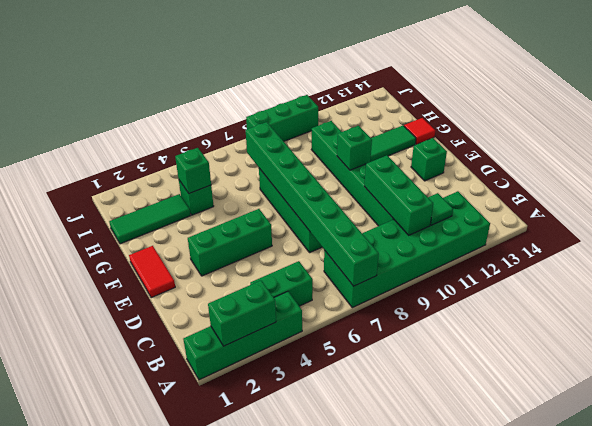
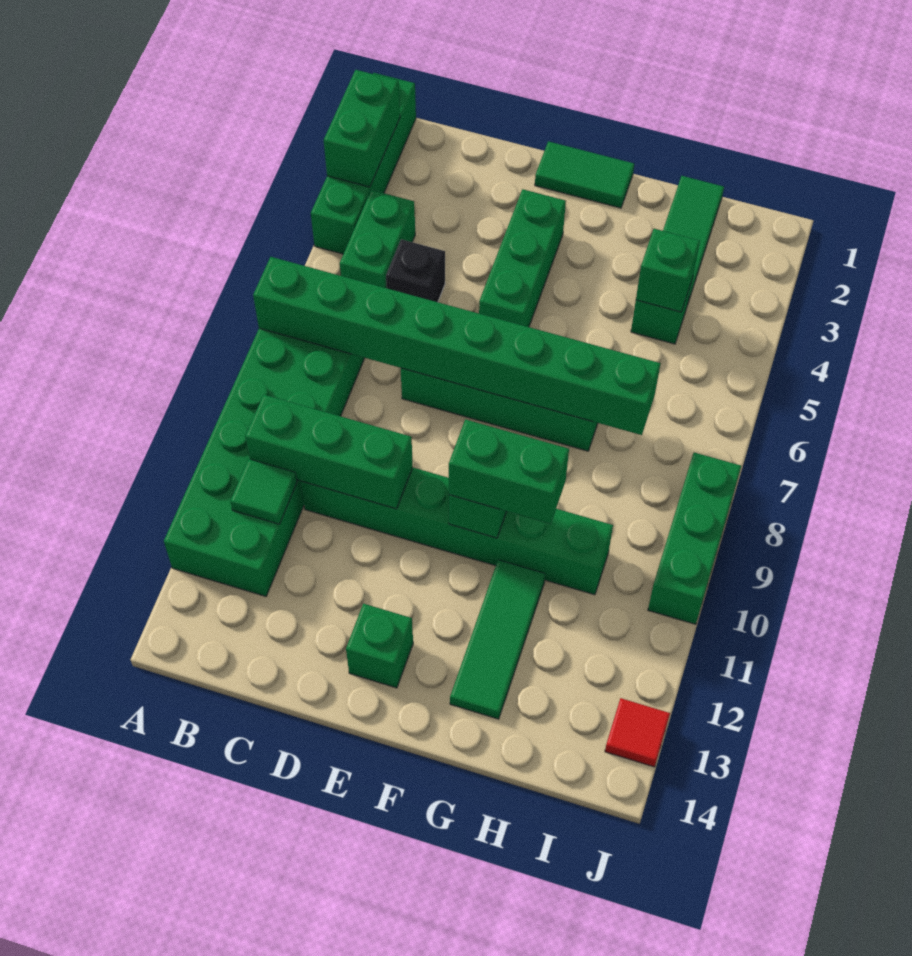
none -> black 1x1 brick [386,239,445,302]
red 1x2 tile [129,246,175,298] -> green 1x2 tile [535,141,634,208]
none -> green 1x2 brick [449,419,569,524]
red 1x1 tile [404,118,435,144] -> red 1x1 tile moved to [605,698,670,767]

